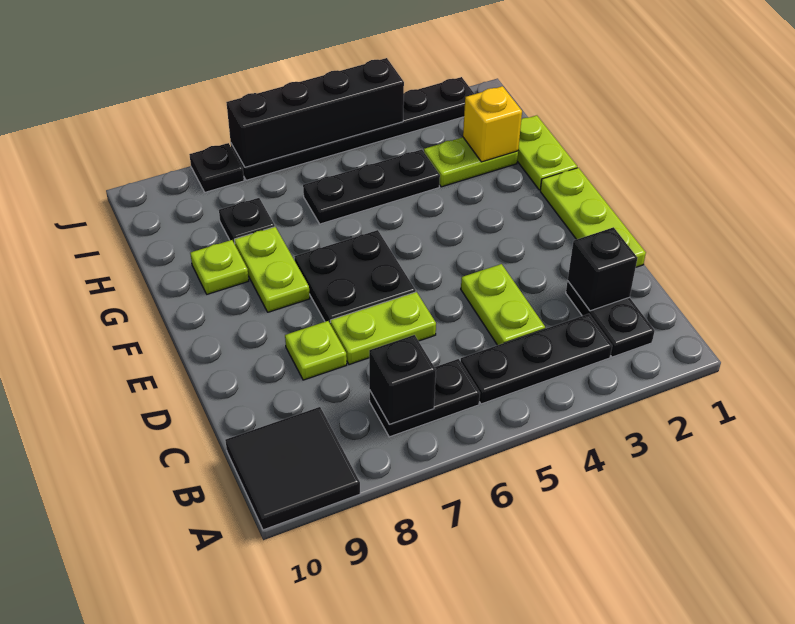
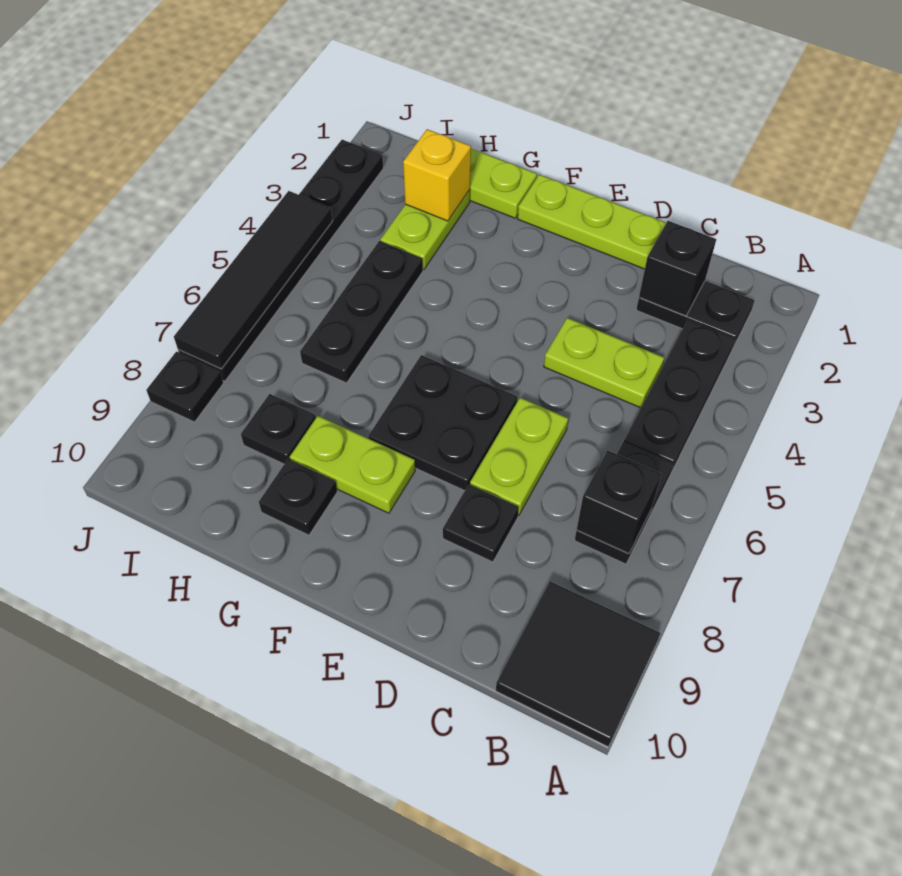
lime 1x1 plate [285,321,347,380] -> black 1x1 plate [443,485,519,562]
lime 1x1 plate [190,240,249,294] -> black 1x1 plate [259,459,337,535]
black 1x4 brick [226,58,404,167] -> black 1x4 tile [174,191,332,369]

